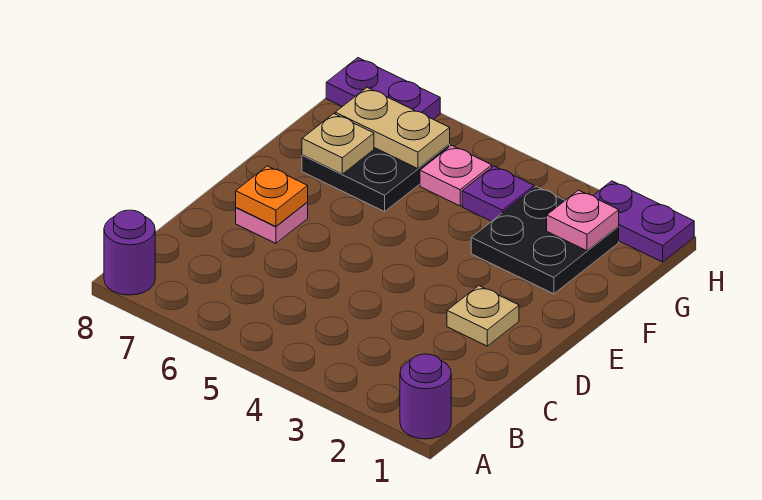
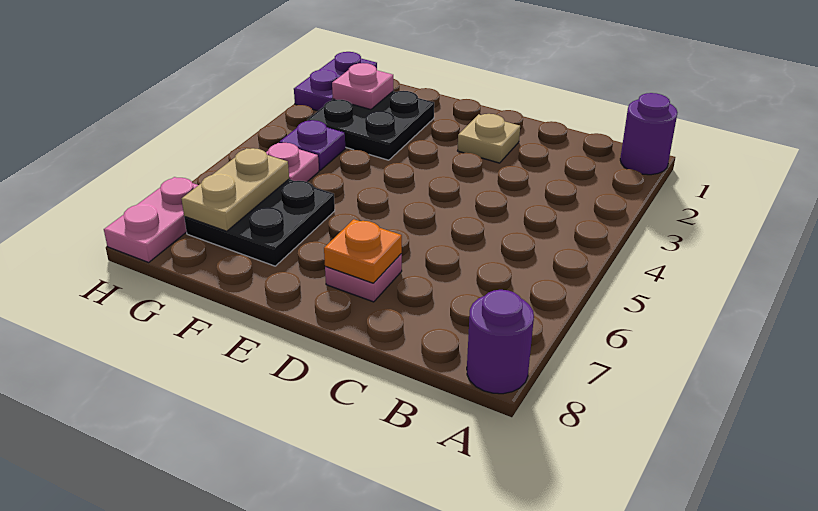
tan 1x1 plate [302,114,374,174] -> none
purple 1x2 plate [326,58,440,119] -> pink 1x2 plate [104,177,198,262]

